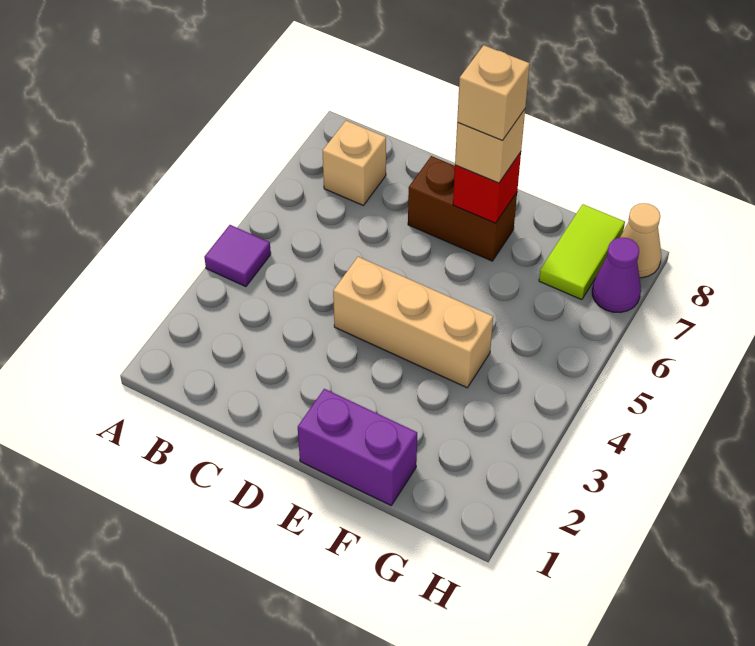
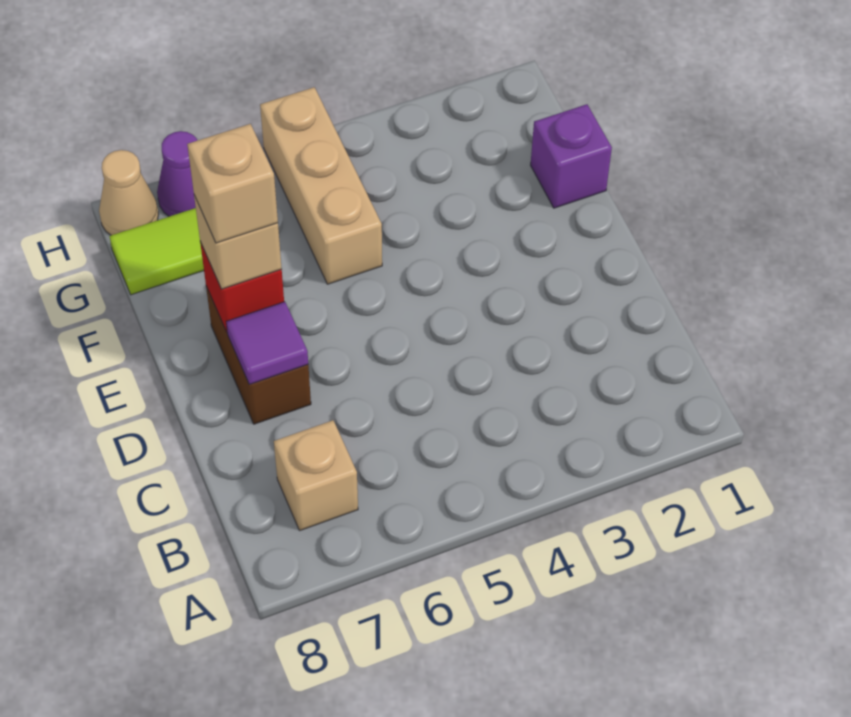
purple 1x1 tile [204,225,271,287] -> purple 1x1 tile moved to [226,302,308,384]
tan 1x3 brick [333,257,493,388] -> tan 1x3 brick moved to [260,87,382,284]
purple 1x2 brick [298,389,417,505] -> purple 1x1 brick [531,104,612,208]

